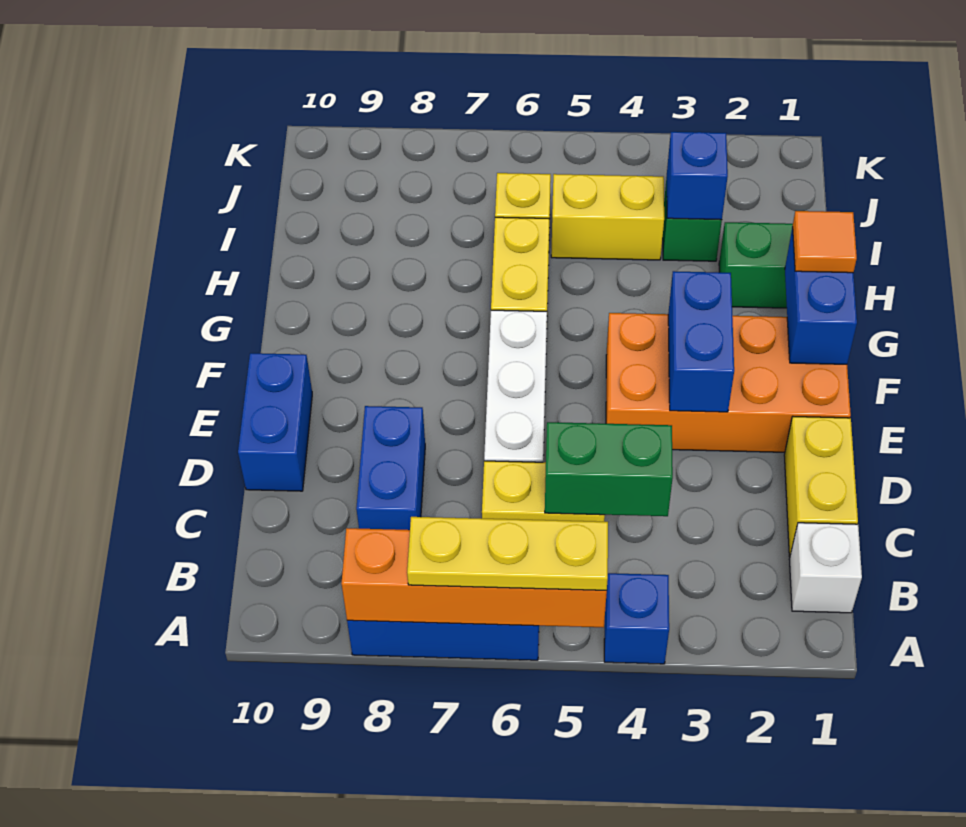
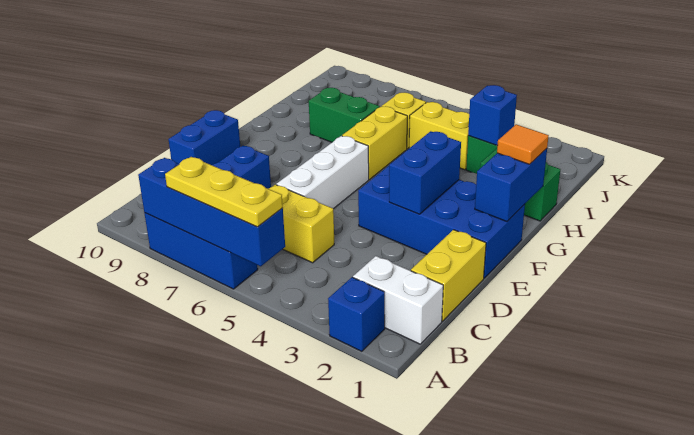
blue 1x1 brick [604,573,669,664] -> blue 1x1 brick moved to [328,277,385,351]
orange 1x4 brick [341,528,607,627] -> blue 1x4 brick [138,158,285,266]
white 1x1 brick [789,523,862,613] -> white 1x2 brick [353,256,443,344]
green 1x2 brick [545,422,673,516] -> green 1x2 brick moved to [309,88,380,142]
orange 2x4 brick [606,313,851,452] -> blue 2x4 brick [358,166,525,278]

